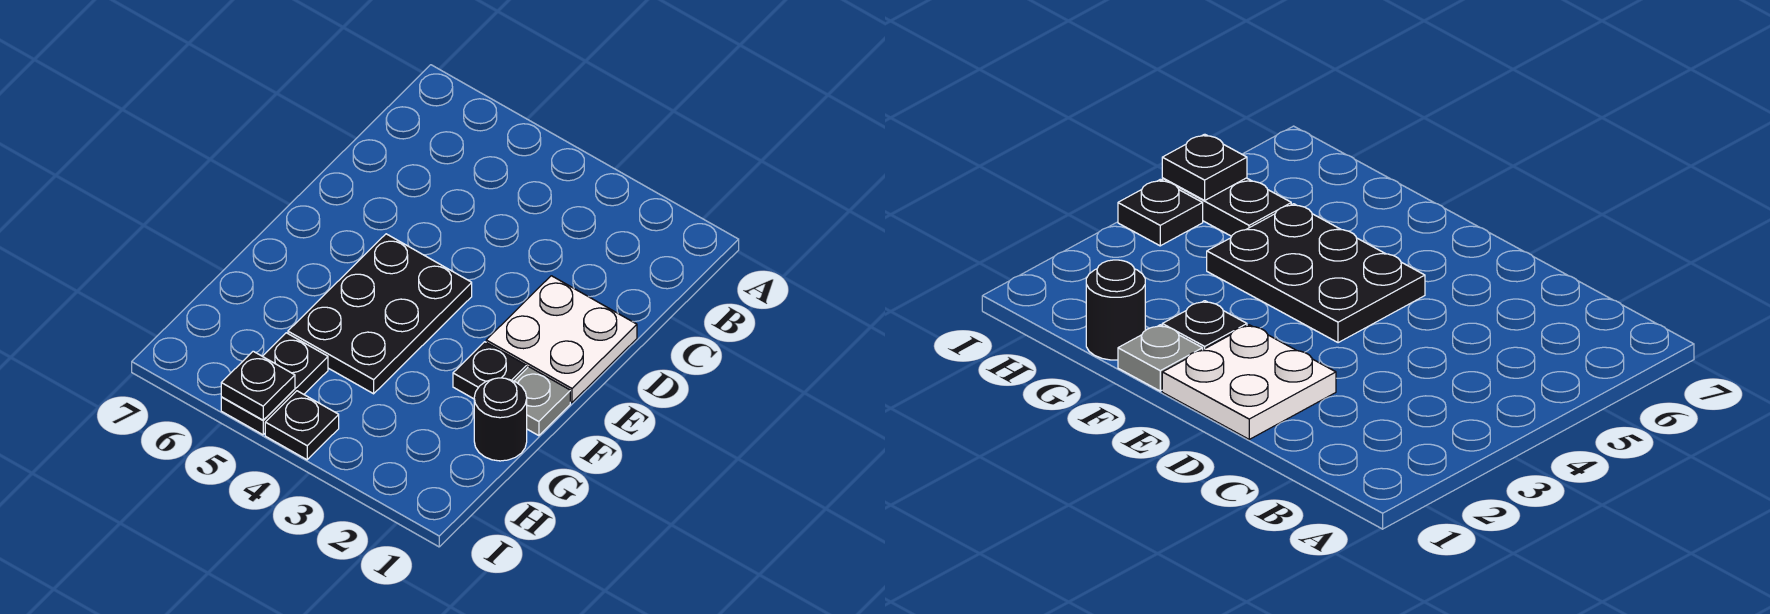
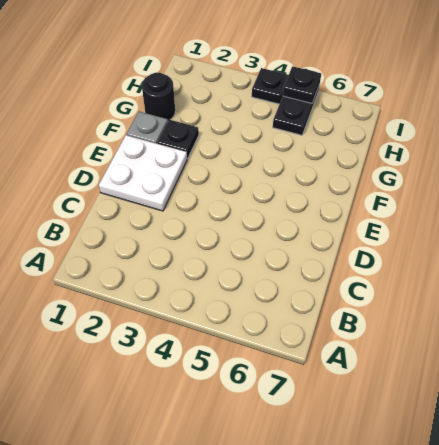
black 2x3 plate [288,234,472,394] -> none

